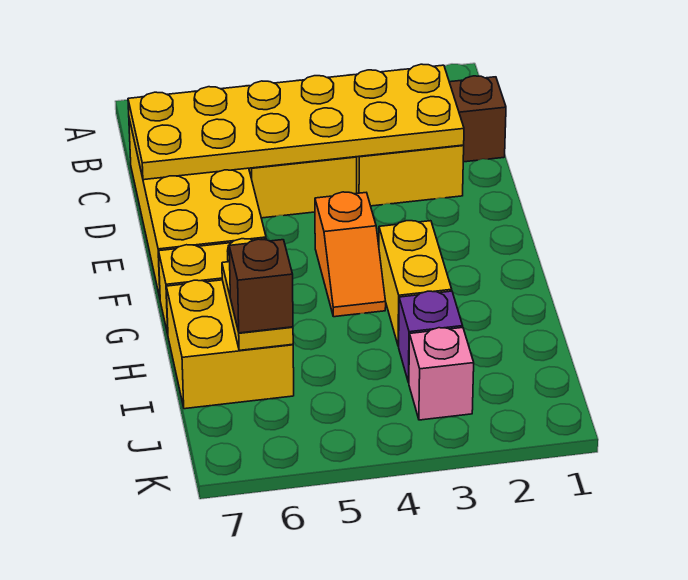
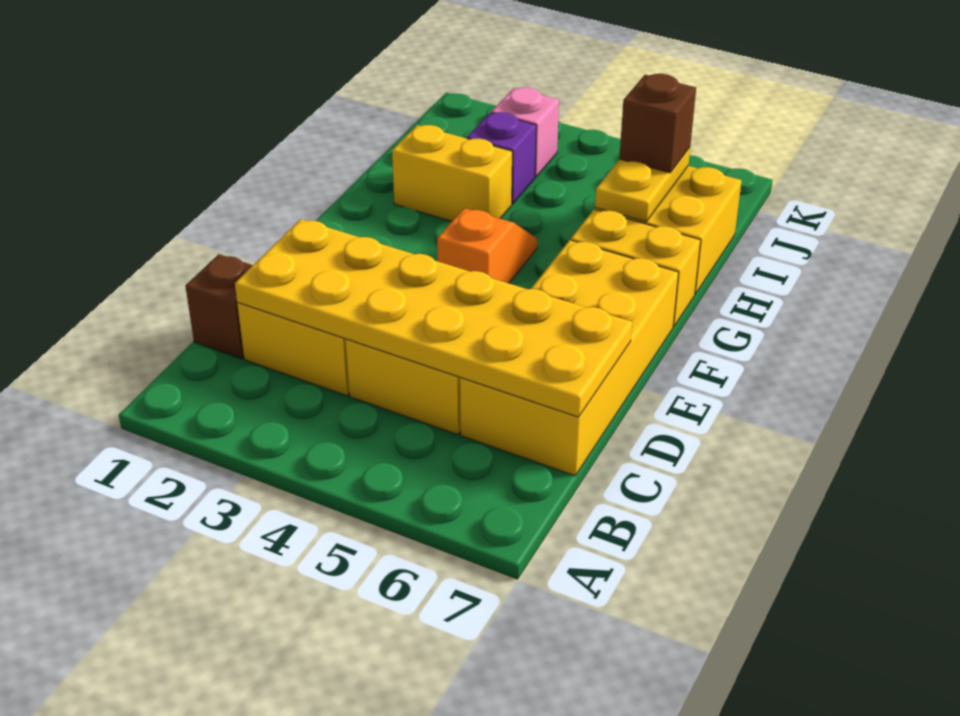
yellow 1x2 brick [379,221,452,346] -> yellow 1x2 brick turned to [392,125,512,221]

